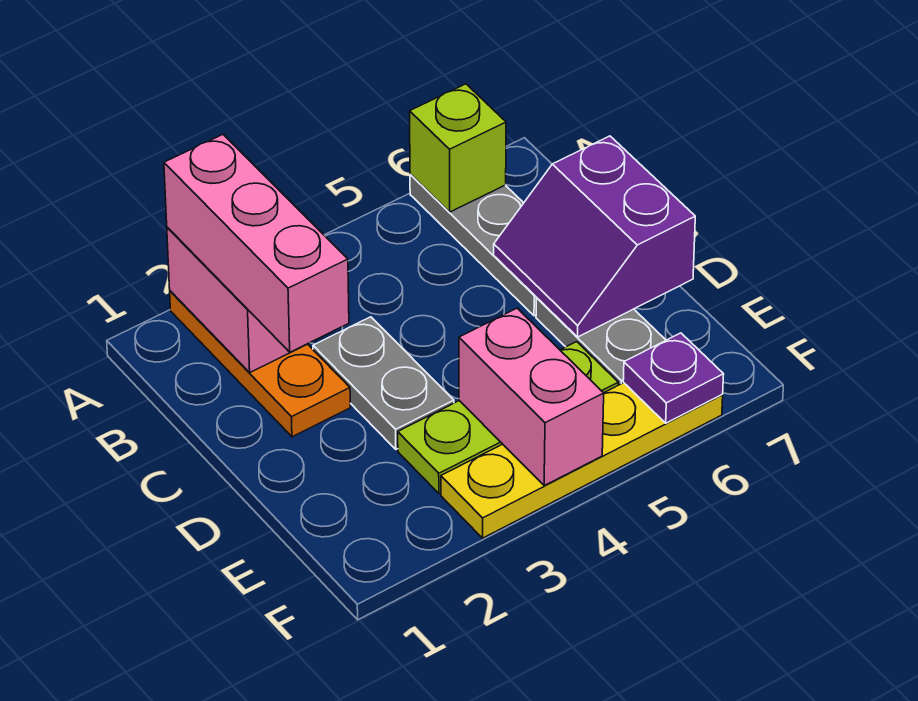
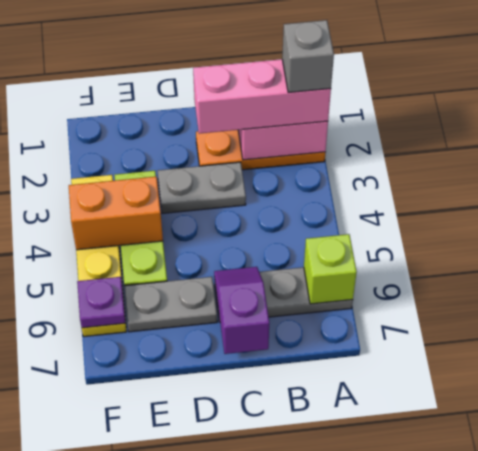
none -> grey 1x1 brick [282,20,334,93]
purple 2x2 slope [494,136,695,337] -> purple 1x2 slope [214,267,269,354]
pink 1x2 brick [459,308,604,486] -> orange 1x2 brick [69,177,163,250]

